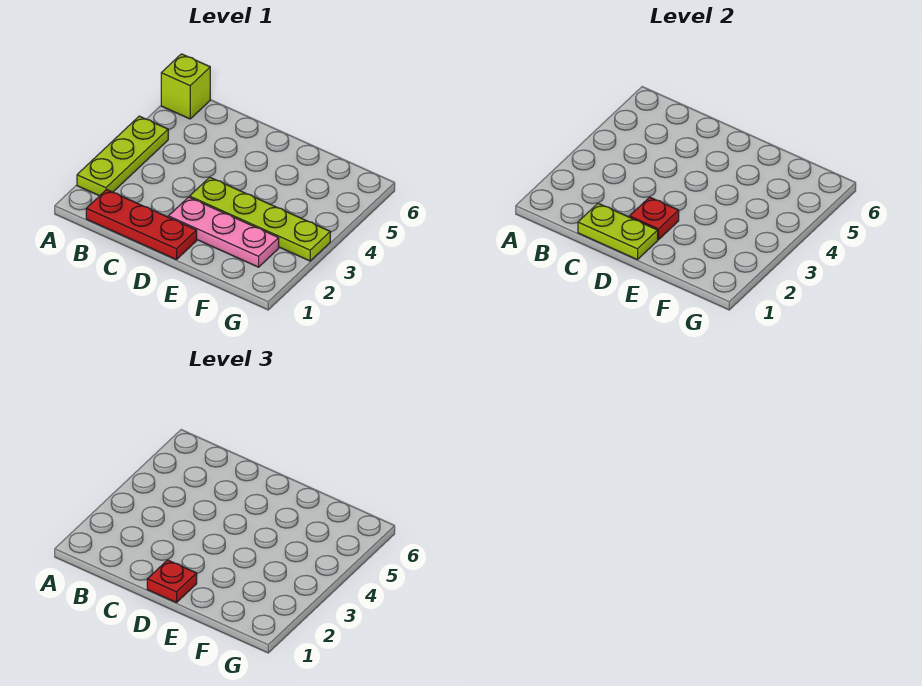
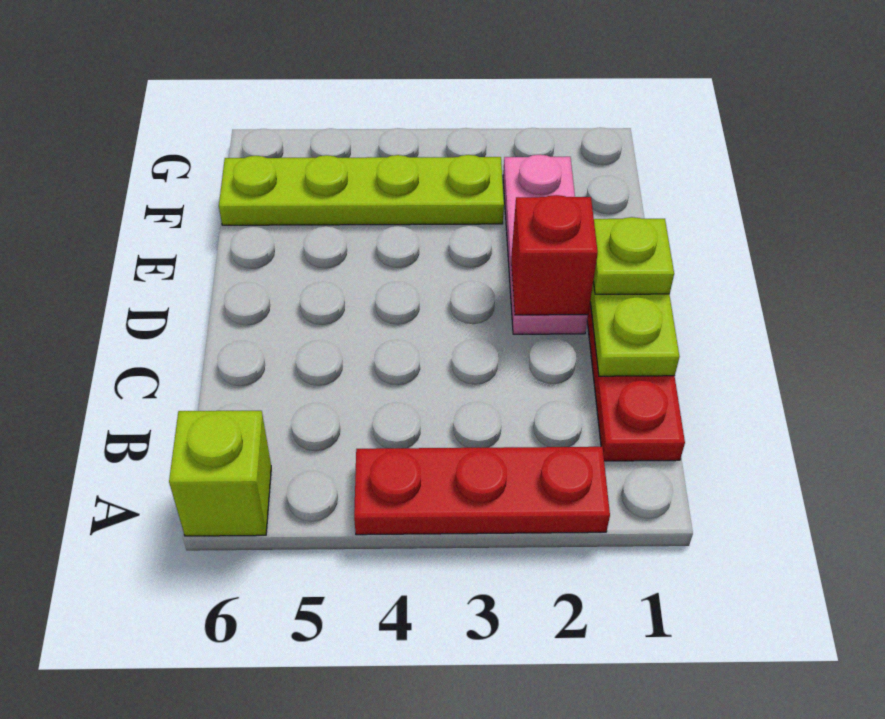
lime 1x3 plate [77,116,168,196] -> red 1x3 plate [354,447,610,535]
red 1x1 plate [147,560,197,603] -> lime 1x1 plate [593,217,674,294]
red 1x1 plate [630,197,679,240] -> red 1x1 brick [511,195,598,315]
lime 1x4 plate [190,177,330,261] -> lime 1x4 plate turned to [219,155,504,225]

